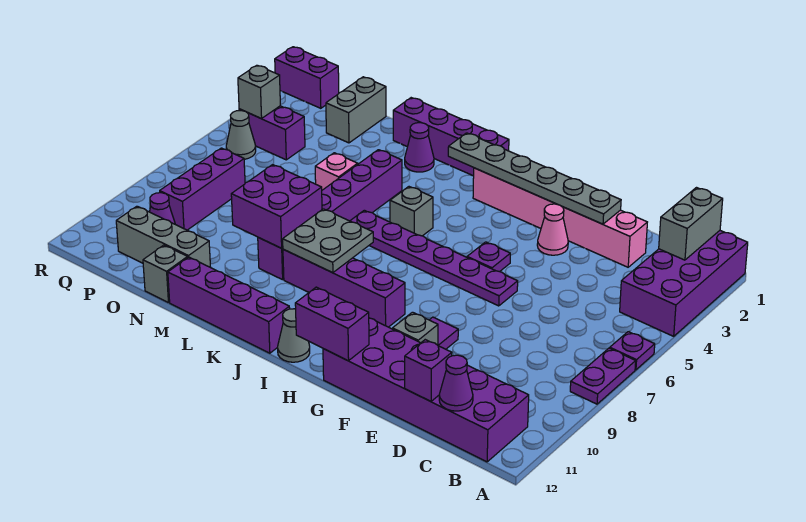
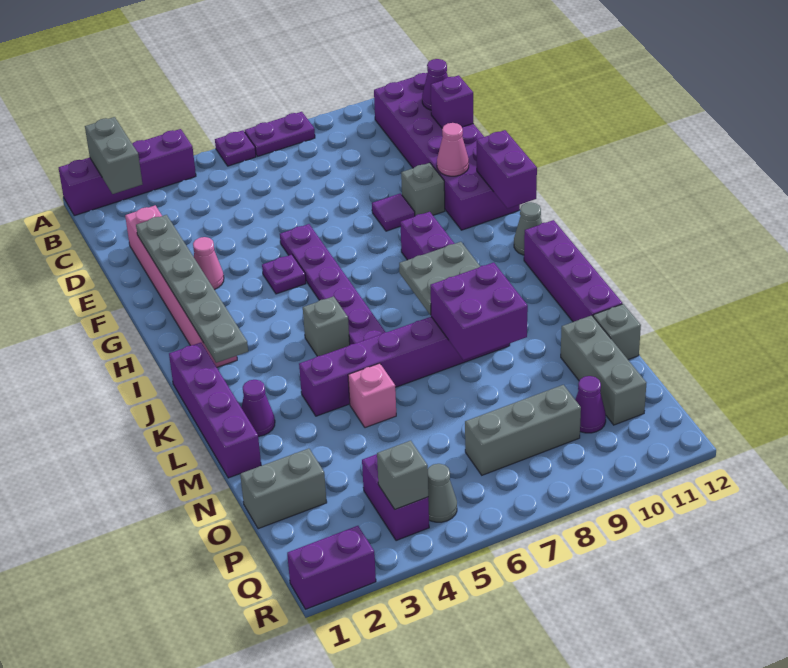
purple 2x4 brick [620,231,748,336] -> purple 1x4 brick [59,129,196,216]
grey 1x2 brick [659,188,723,260] -> grey 1x2 brick turned to [85,117,142,194]
none -> pink 1x1 cone [437,123,469,176]
purple 1x3 brick [160,148,245,230] -> grey 1x3 brick [465,385,581,475]
purple 1x2 brick [275,47,339,108] -> purple 1x2 brick turned to [287,526,376,609]

